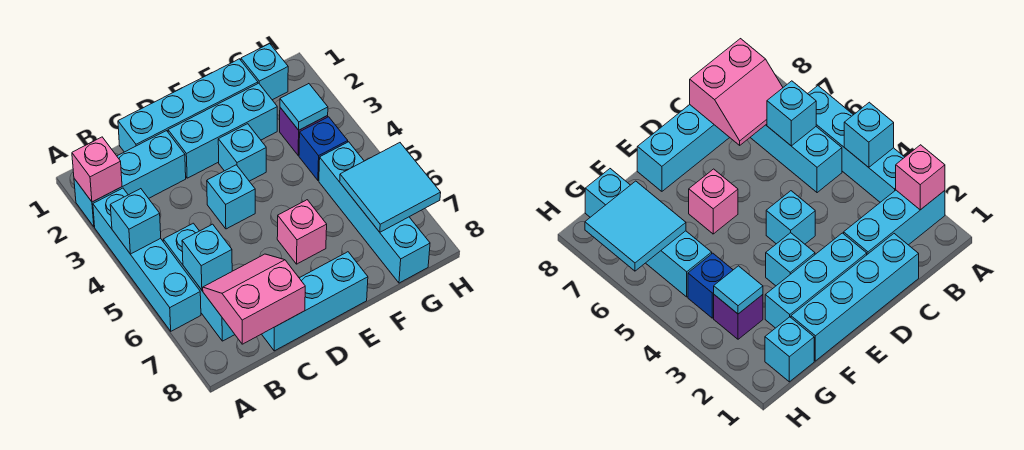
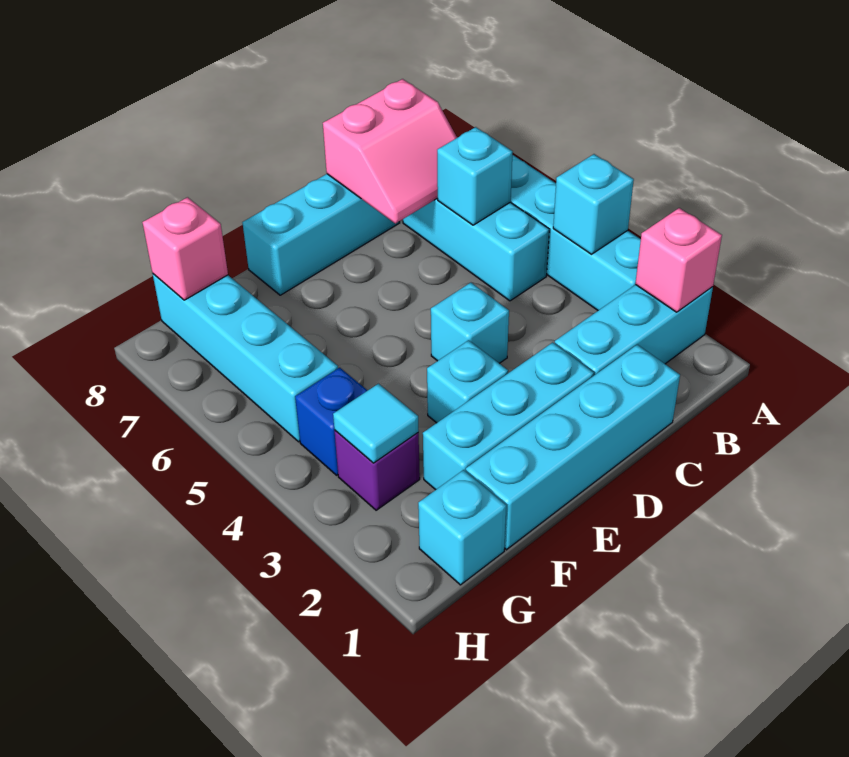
pink 1x1 brick [277,200,327,264] -> pink 1x1 brick moved to [142,197,228,300]
cyan 2x2 tile [340,143,441,232] -> none

